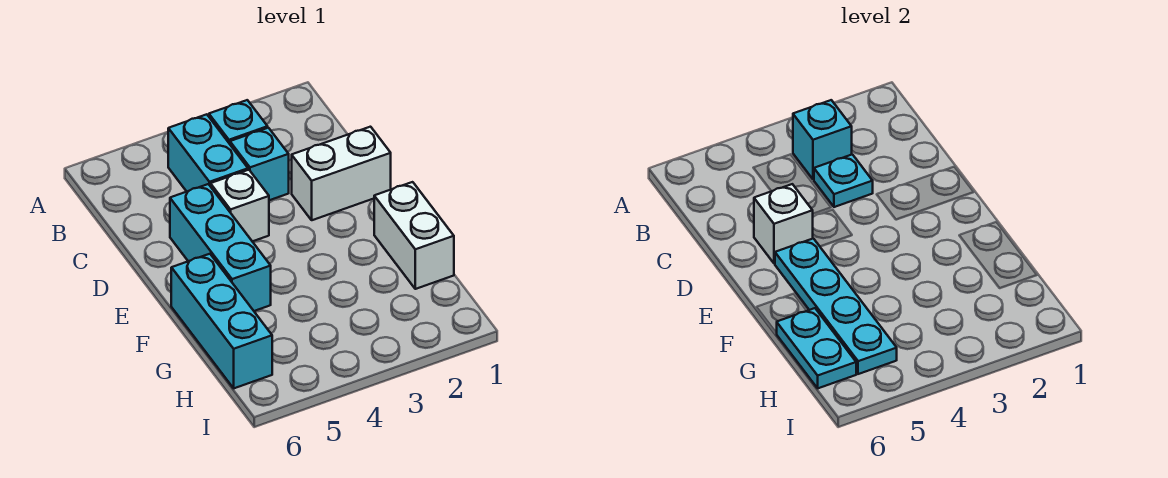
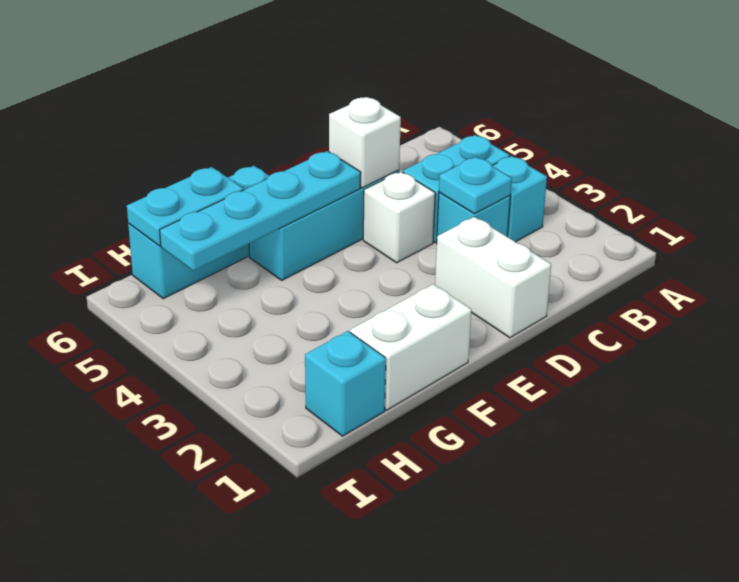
cyan 1x1 brick [793,100,852,179] -> cyan 1x1 brick moved to [305,331,386,436]

